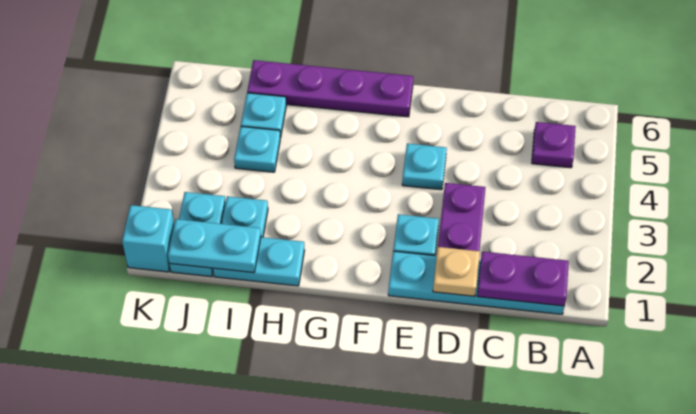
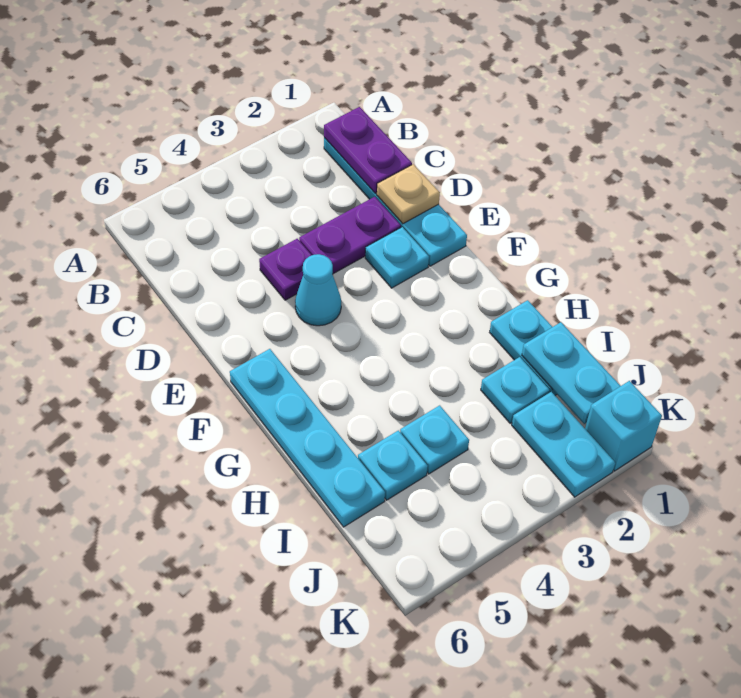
purple 1x1 plate [532,122,576,168] -> purple 1x1 plate moved to [259,239,312,300]
cyan 1x1 plate [402,143,447,190] -> cyan 1x1 cone [295,254,341,326]
purple 1x4 plate [247,60,413,117] -> cyan 1x4 plate [230,349,385,527]
cyan 1x2 plate [170,192,226,277] -> cyan 1x2 plate turned to [512,392,615,497]

